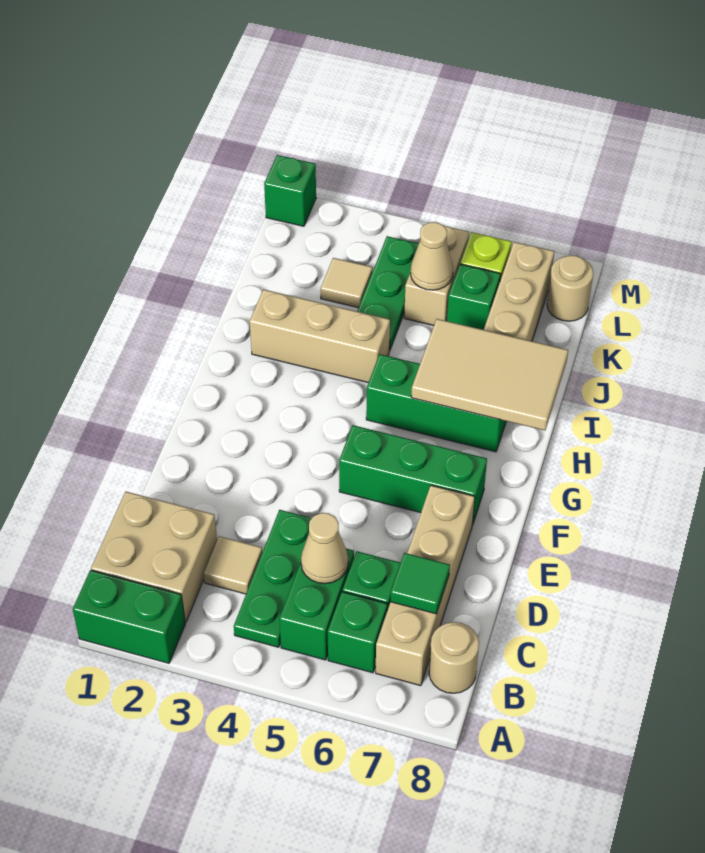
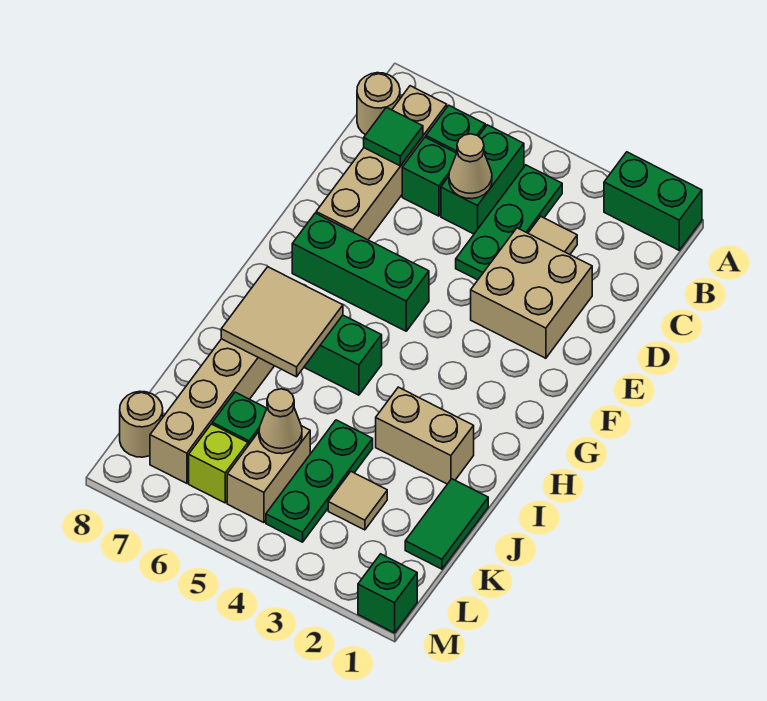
tan 2x2 brick [91,492,217,622] -> tan 2x2 brick moved to [471,228,592,358]
tan 2x3 tile [411,319,568,430] -> tan 2x2 tile [221,267,343,377]
tan 1x3 brick [250,289,390,383] -> tan 1x2 brick [376,387,474,484]
none -> green 1x2 tile [405,479,488,569]

